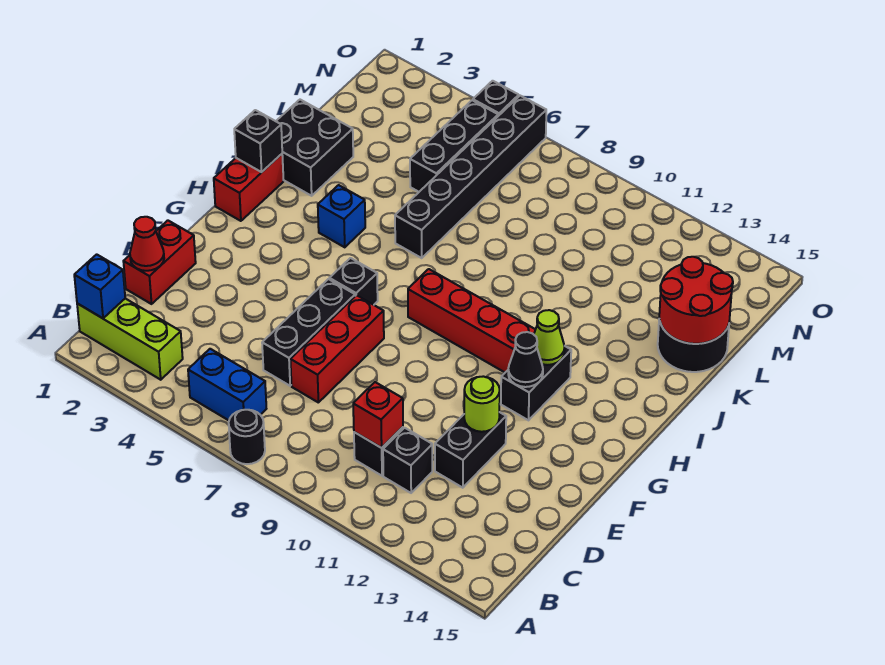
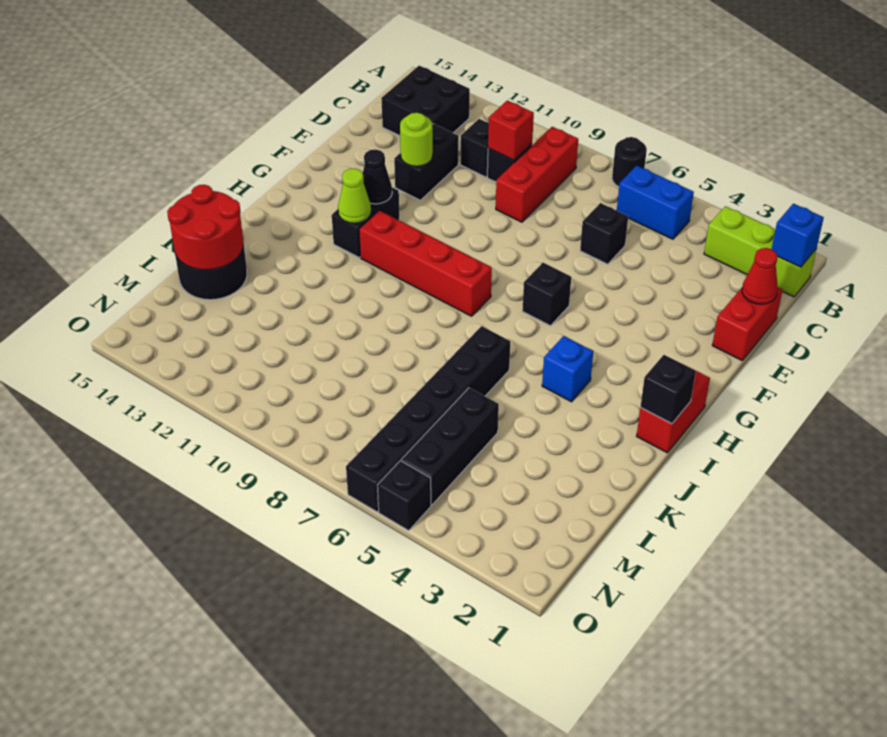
black 1x3 brick [262,279,355,386] -> black 1x1 brick [580,203,628,264]
red 1x3 brick [290,295,384,402] -> red 1x3 brick moved to [496,127,578,222]
black 2x2 brick [276,100,353,196] -> black 2x2 brick moved to [381,66,470,136]

